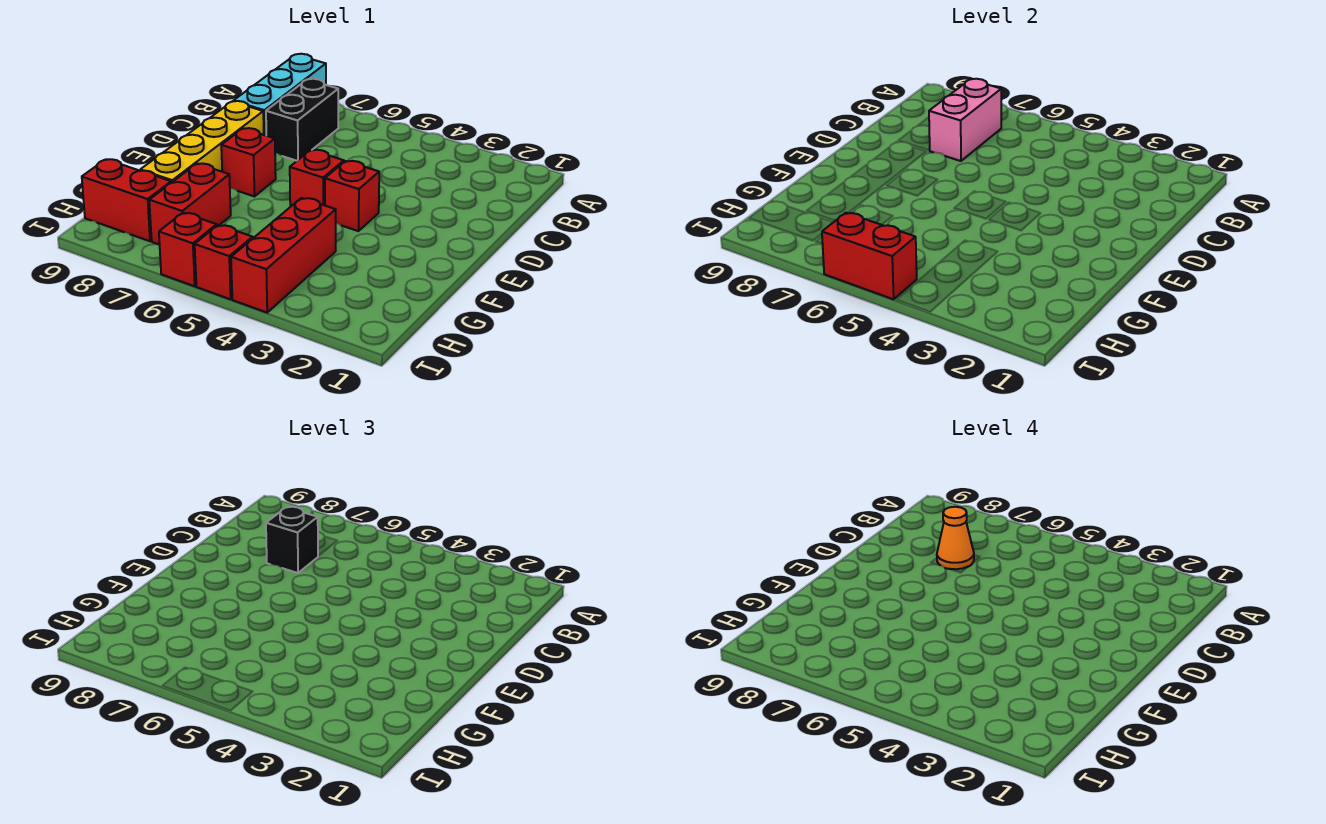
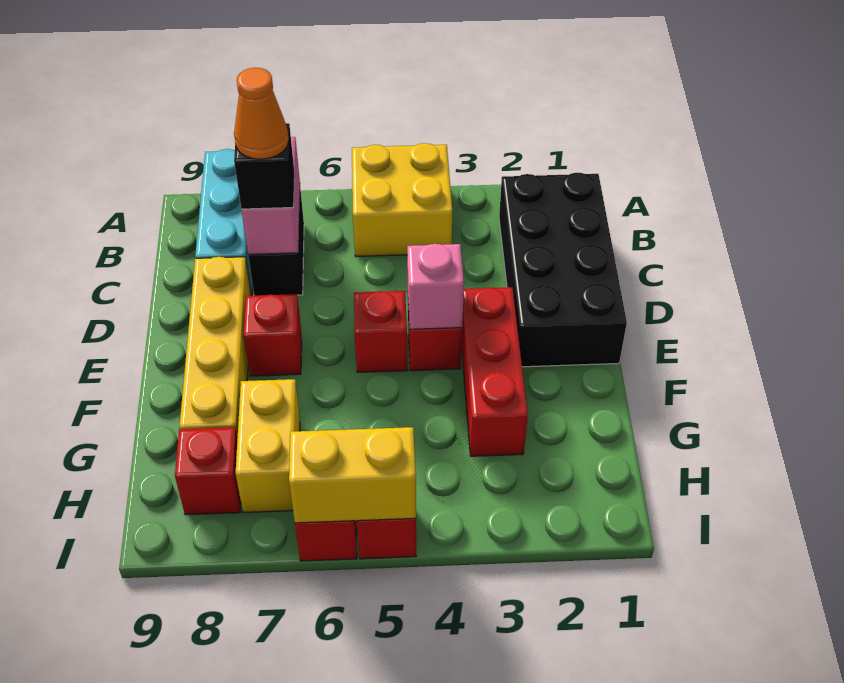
none -> yellow 2x2 brick [352,143,452,256]
none -> black 2x4 brick [499,173,627,367]
none -> pink 1x1 brick [407,244,464,329]
red 1x3 brick [231,198,336,312] -> red 1x3 brick moved to [462,287,528,456]
red 1x2 brick [149,164,231,245] -> yellow 1x2 brick [236,379,300,513]
red 1x2 brick [82,159,171,241] -> red 1x1 brick [175,427,241,515]
red 1x2 brick [822,213,917,299] -> yellow 1x2 brick [289,427,416,523]

